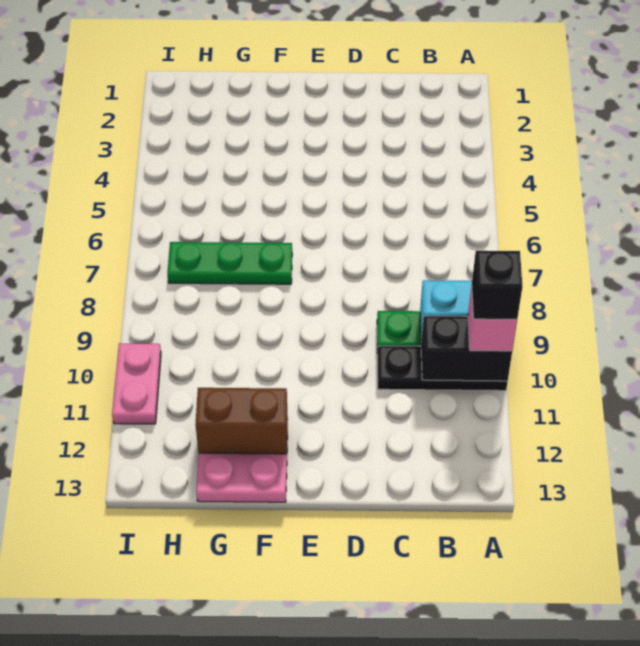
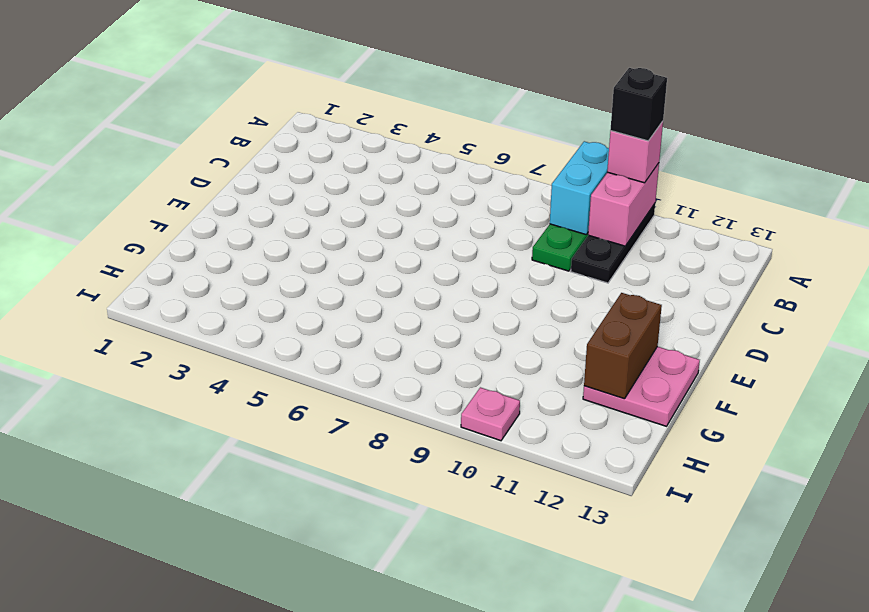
black 1x2 brick [421,316,512,381] -> pink 1x2 brick [588,163,659,246]
green 1x3 plate [168,242,292,284] -> none
pink 1x2 plate [112,343,161,424] -> pink 1x1 plate [461,387,520,441]

